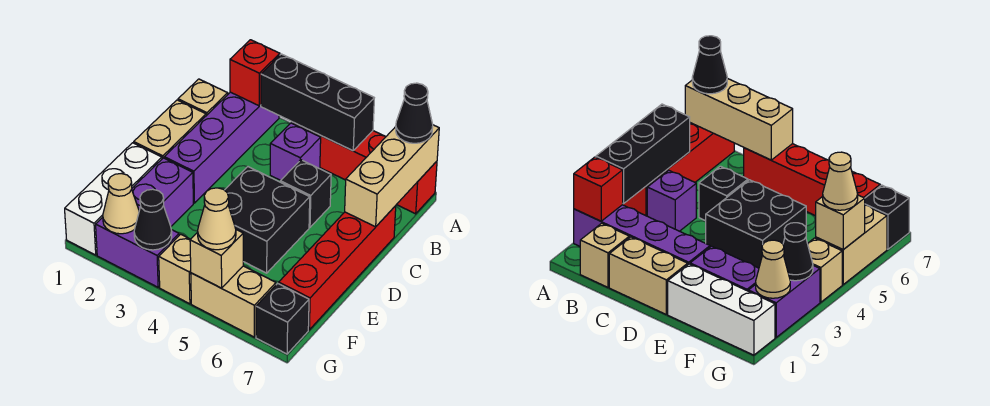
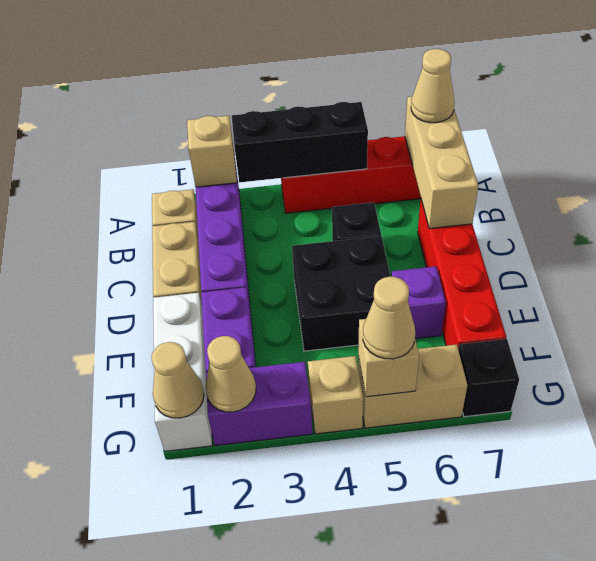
red 1x1 brick [230,40,280,106] -> tan 1x1 brick [187,116,237,187]
black 1x1 cone [396,83,433,143] -> tan 1x1 cone [411,49,455,123]
purple 1x1 brick [270,123,321,180] -> purple 1x1 brick moved to [391,266,446,339]
none -> tan 1x1 cone [152,342,204,418]
black 1x1 cone [134,189,172,250] -> none

